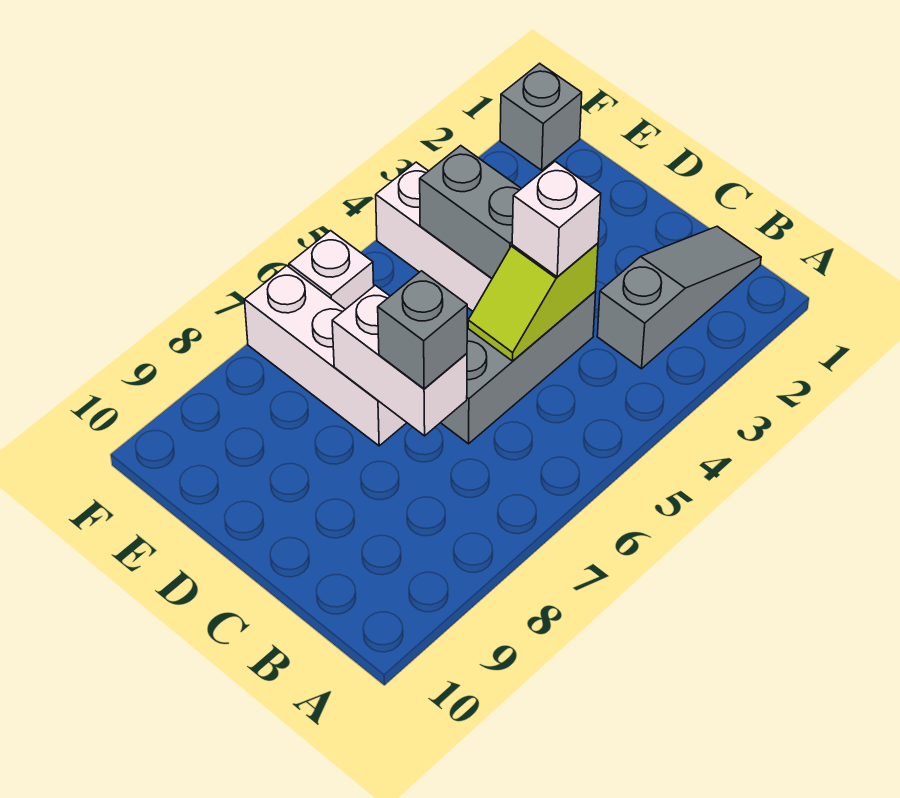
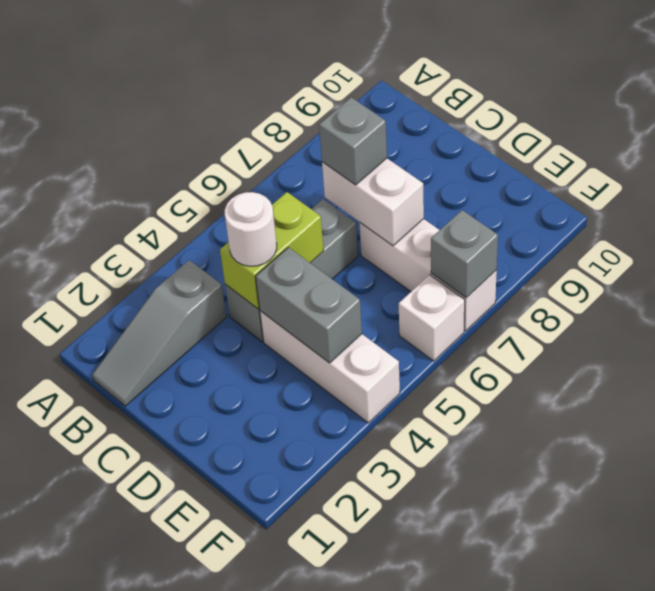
lime 1x2 slope [468,243,598,361] -> lime 1x2 brick [220,192,323,309]
white 1x1 brick [512,162,601,277] -> white 1x1 round brick [225,192,277,266]
grey 1x1 brick [500,63,582,170] -> grey 1x1 brick moved to [431,210,498,298]

